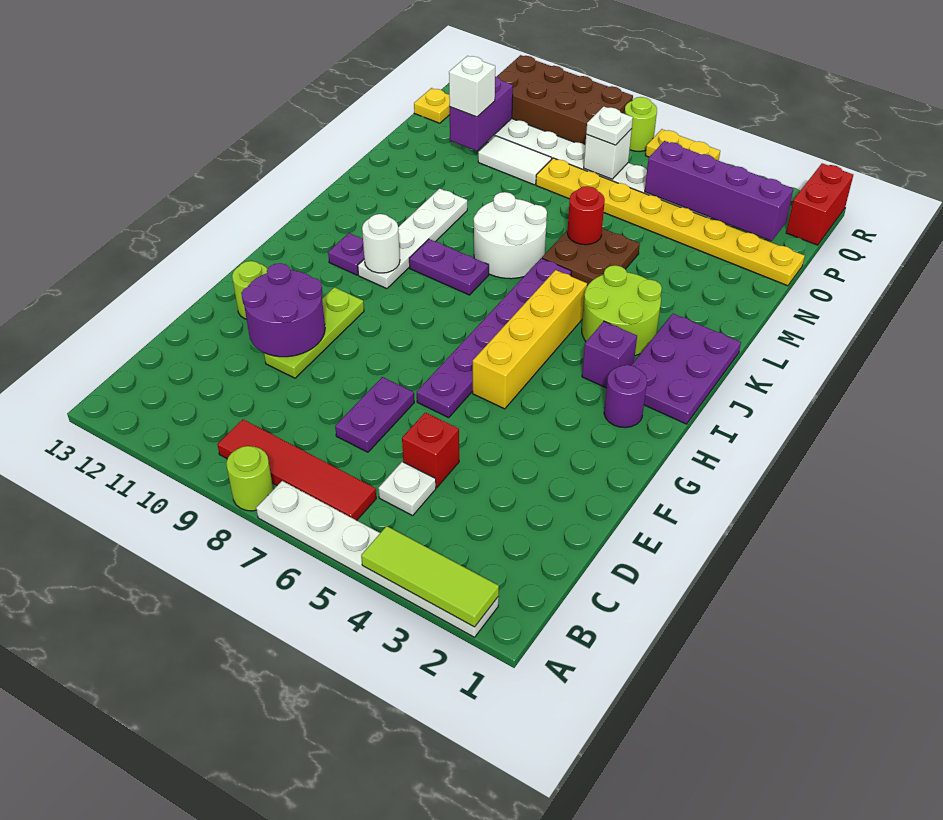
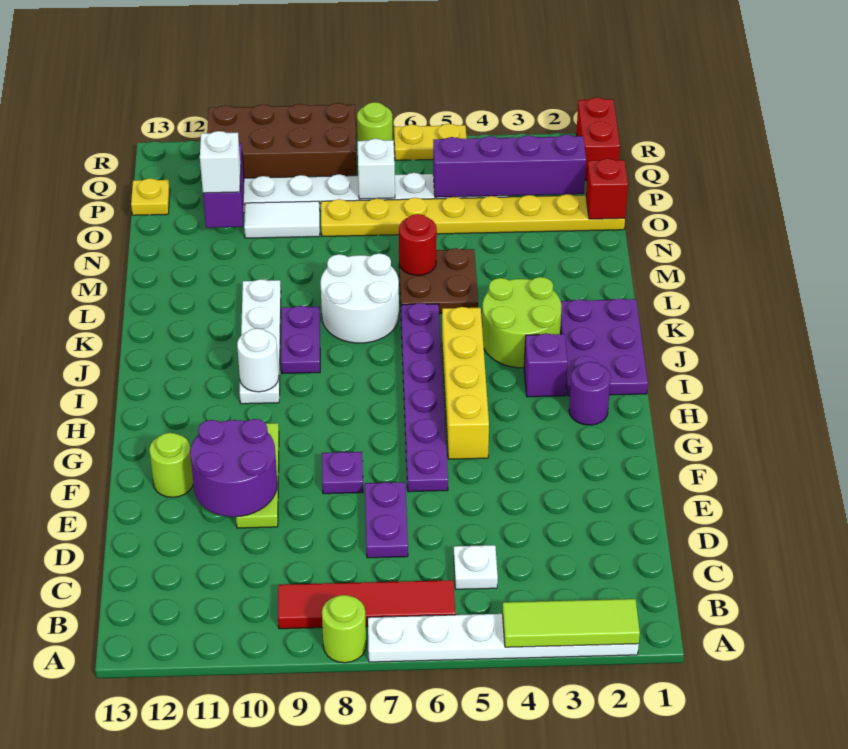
red 1x1 brick [402,412,459,487] -> red 1x1 brick moved to [586,159,628,219]
purple 1x1 plate [328,233,364,275] -> purple 1x1 plate moved to [322,452,363,494]
purple 1x2 plate [409,239,489,295] -> purple 1x2 plate turned to [281,306,320,374]
white 1x1 plate [586,106,633,145] -> none

